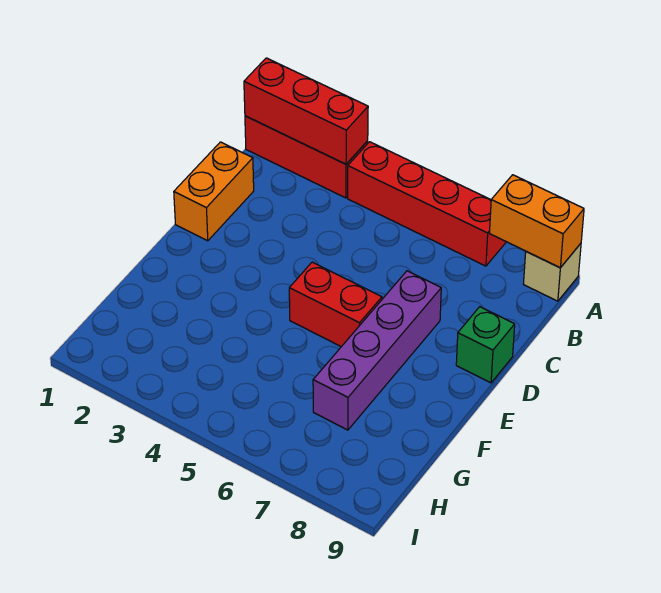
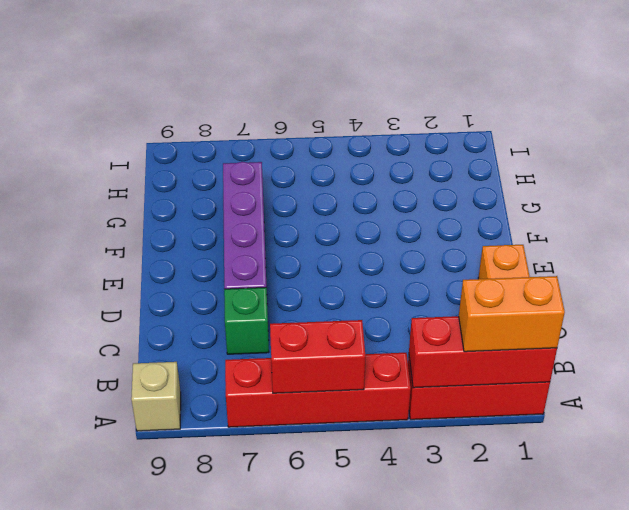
orange 1x2 brick [490,175,584,268] -> orange 1x2 brick moved to [459,276,565,352]
green 1x1 brick [456,307,515,383] -> green 1x1 brick moved to [224,287,269,354]
red 1x2 brick [289,262,382,347] -> red 1x2 brick moved to [270,320,366,393]

